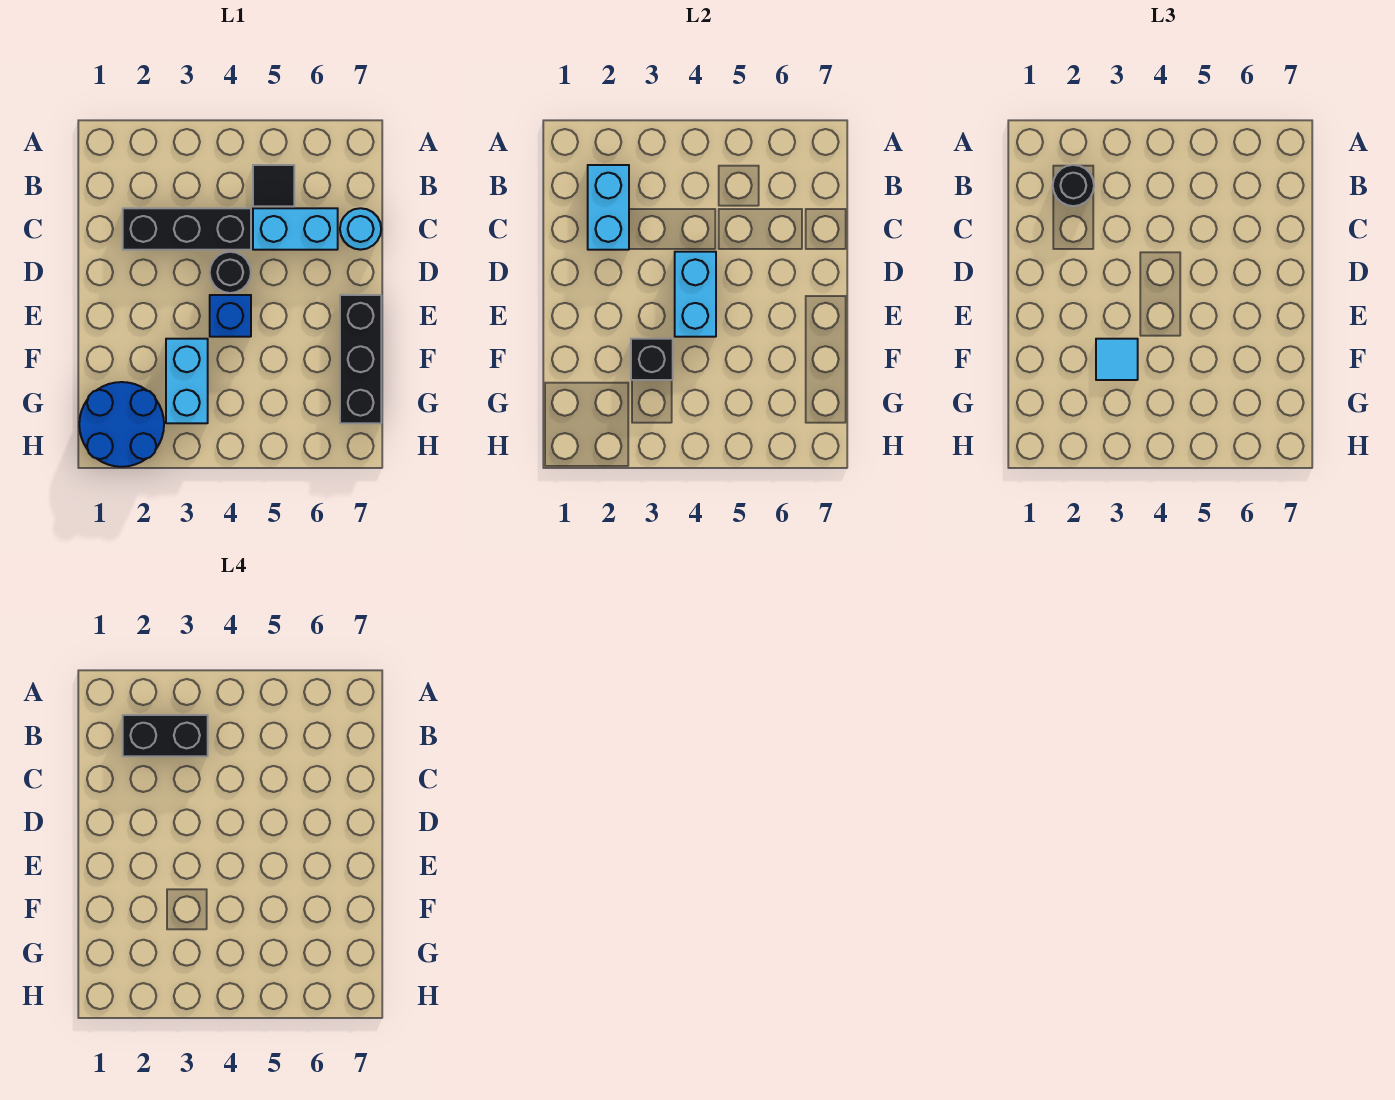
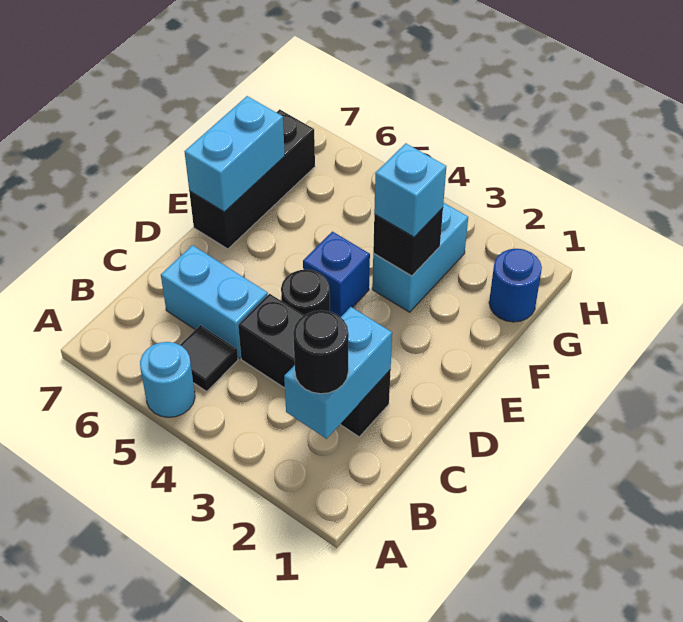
black 1x2 brick [123,715,208,756] -> none
cyan 1x1 round brick [340,208,381,250] -> cyan 1x1 round brick moved to [140,342,195,417]
cyan 1x2 brick [675,252,716,337] -> cyan 1x2 brick moved to [185,96,285,212]
cyan 1x1 tile [1096,339,1138,380] -> cyan 1x1 brick [374,143,446,237]
blue 2x2 round brick [79,382,164,467] -> blue 1x1 round brick [489,249,542,322]

